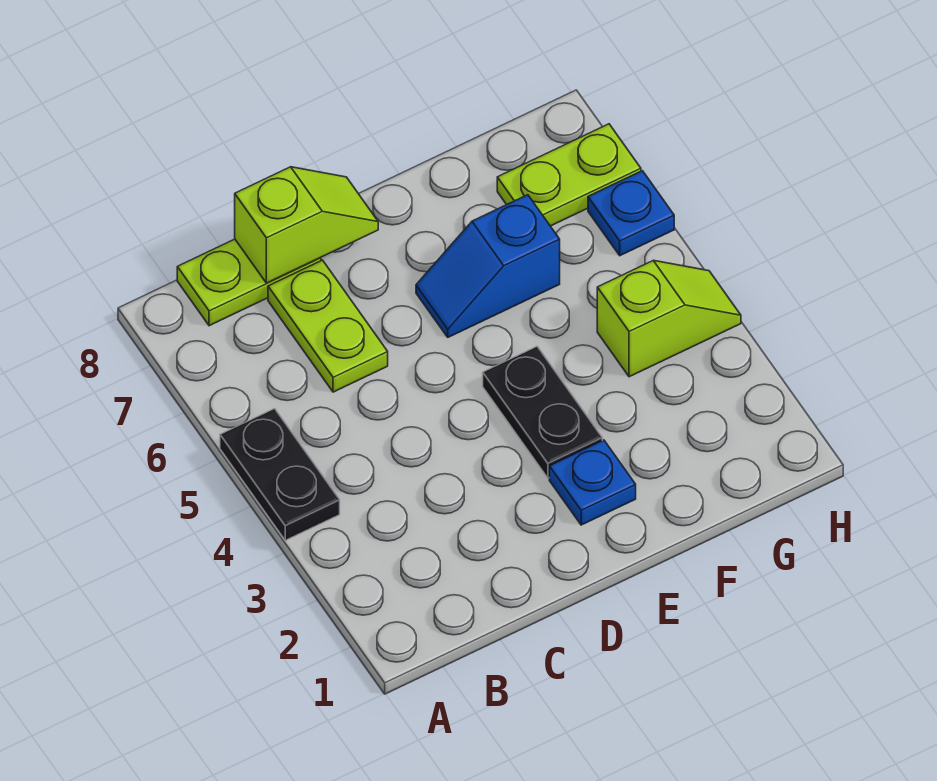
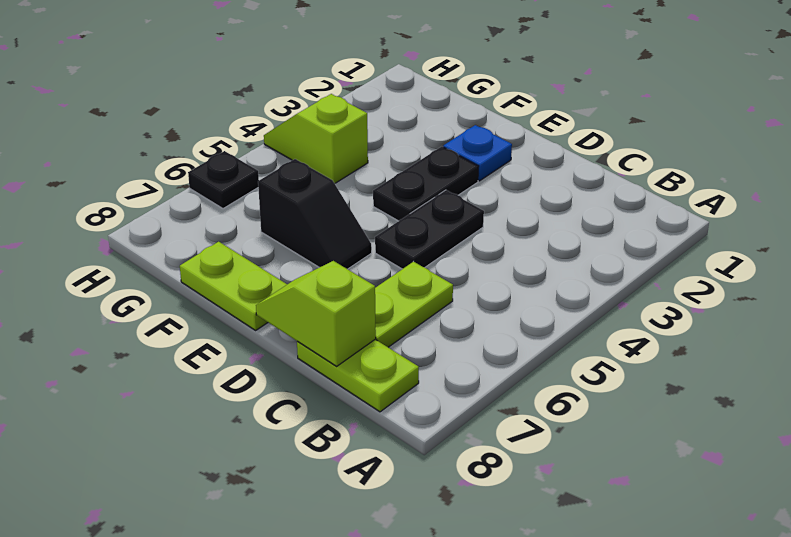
black 1x2 plate [220,409,340,540] -> black 1x2 plate moved to [375,190,484,269]
blue 1x2 slope [416,195,560,337] -> black 1x2 slope [258,159,372,269]
lime 1x2 plate [497,124,641,226] -> lime 1x2 plate moved to [180,242,287,330]
blue 1x1 plate [588,171,674,256] -> black 1x1 plate [188,151,259,209]

